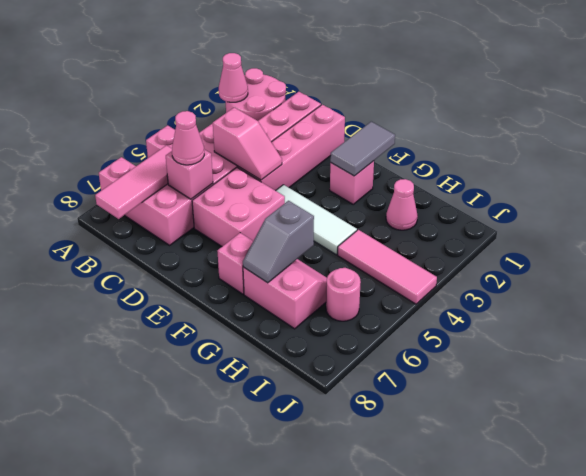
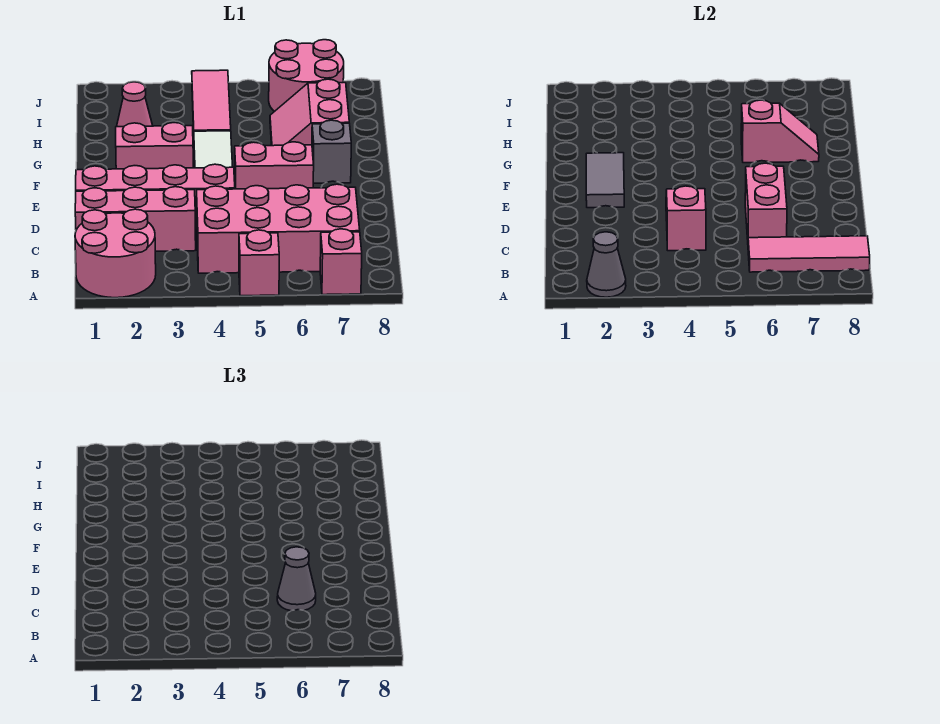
pink 1x1 cone [219,53,248,102] -> grey 1x1 cone [587,232,626,297]
pink 1x1 brick [166,149,213,199] -> pink 1x2 brick [745,163,787,239]
pink 1x1 cone [172,111,204,165] -> grey 1x1 cone [277,547,316,611]
pink 2x2 brick [192,168,285,247] -> pink 1x2 brick [235,142,314,189]
grey 1x2 tile [330,122,395,176] -> grey 1x2 tile turned to [586,153,624,208]
pink 1x1 brick [330,161,374,204] -> pink 1x2 brick [116,123,193,169]
pink 1x1 brick [217,233,253,294] -> grey 1x1 brick [312,120,351,183]
grey 1x2 slope [243,201,314,283] -> pink 1x2 slope [741,100,819,163]
pink 1x1 round brick [326,268,361,321] -> pink 2x2 round brick [269,40,344,112]

